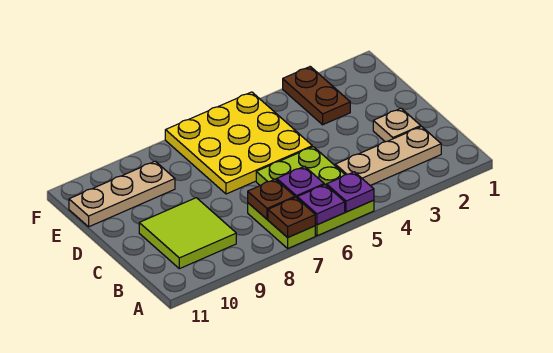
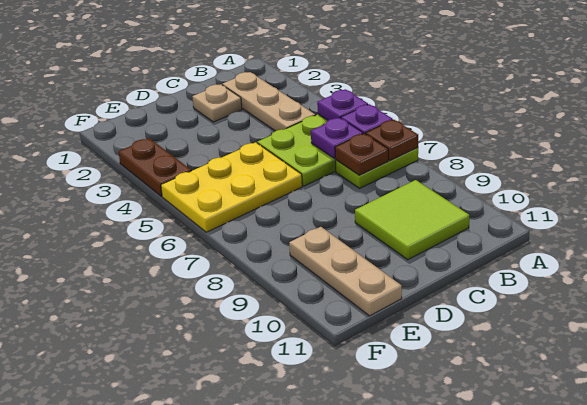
yellow 3x3 plate [165,92,312,194] -> yellow 2x3 plate [161,142,302,232]
brown 1x2 plate [283,67,350,125] -> brown 1x2 plate turned to [119,138,191,196]

